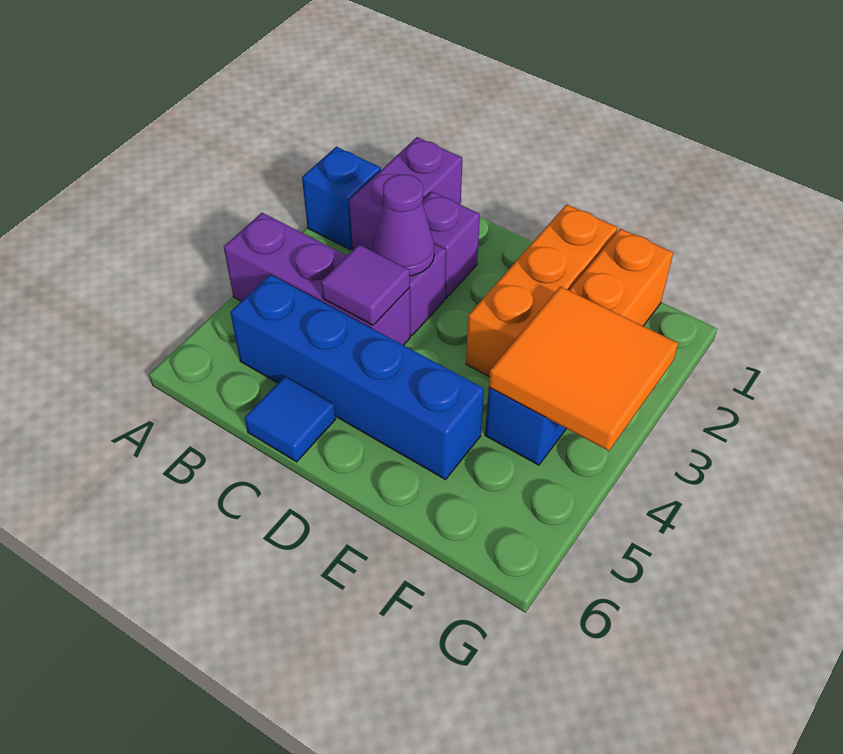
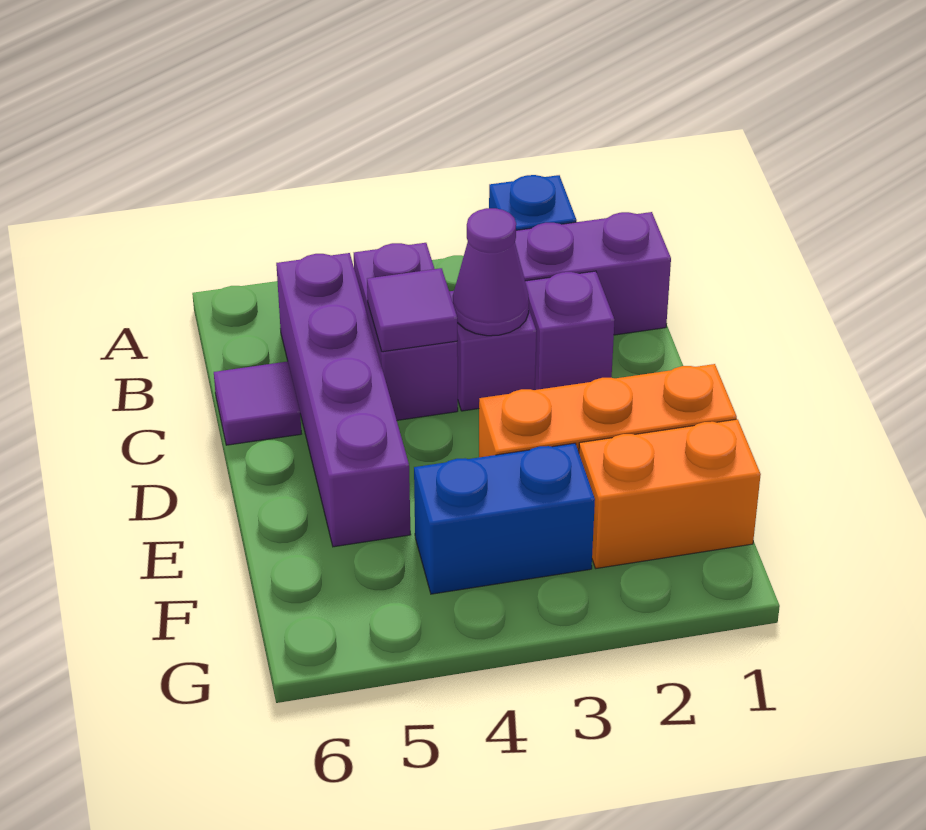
purple 1x3 brick [224,213,410,345] -> purple 1x2 brick [354,243,458,420]
blue 1x4 brick [230,274,484,480] -> purple 1x4 brick [276,253,411,547]
blue 1x1 tile [245,376,336,462] -> purple 1x1 tile [214,361,301,445]
orange 2x2 tile [489,286,678,451] -> none

